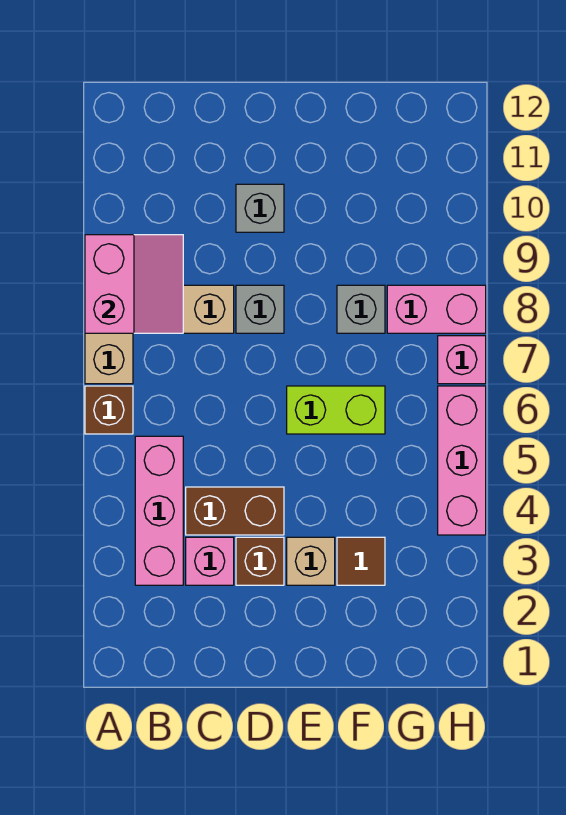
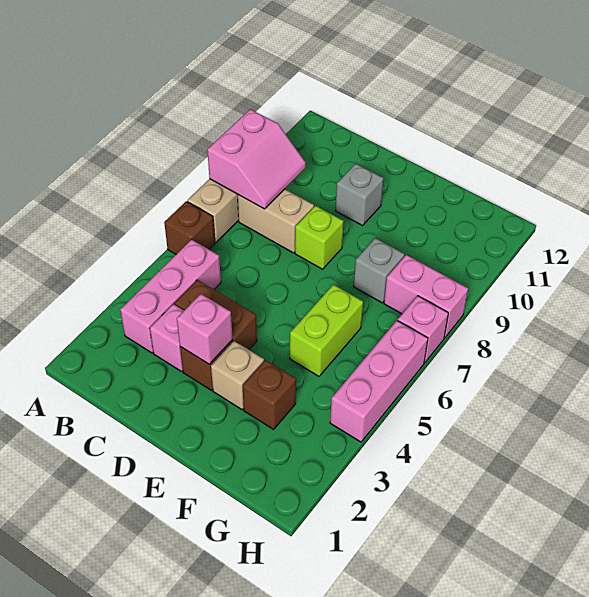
none -> pink 1x1 brick [177,294,233,364]
grey 1x1 brick [236,285,284,333] -> lime 1x1 brick [295,206,344,269]
lime 1x2 brick [287,386,385,434] -> lime 1x2 brick turned to [290,285,363,376]
brown 1x1 tile [337,537,385,585] -> brown 1x1 brick [243,360,296,429]

